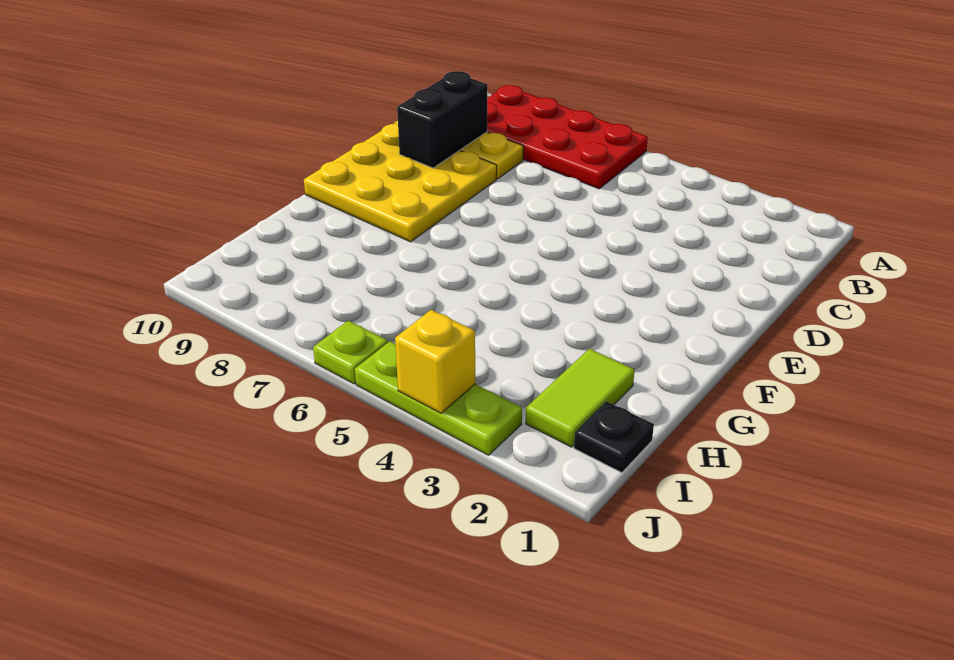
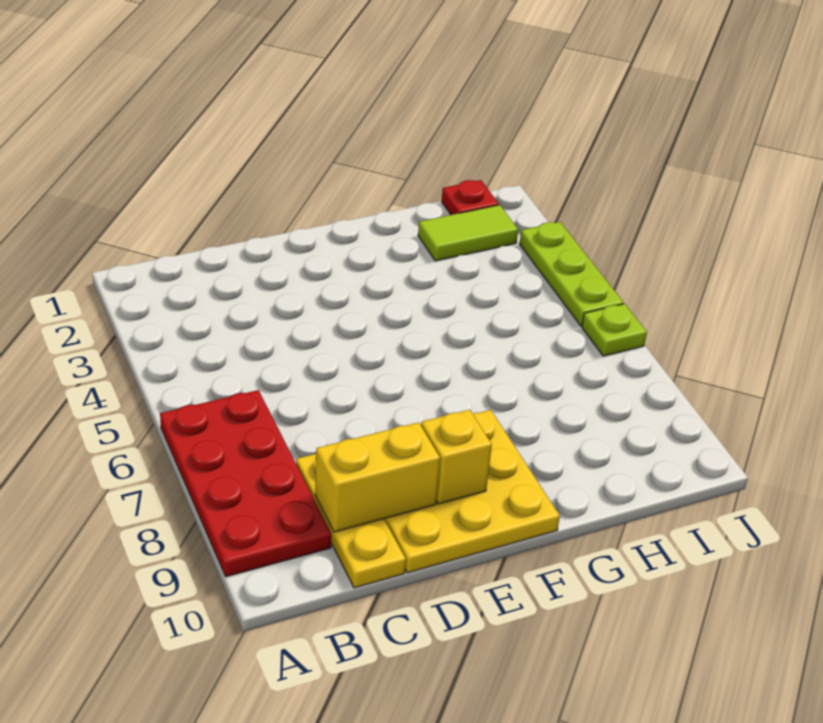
black 1x2 brick [397,71,487,168] -> yellow 1x2 brick [315,422,440,532]
black 1x1 plate [574,401,654,473] -> red 1x1 plate [442,180,499,215]
yellow 1x1 brick [395,310,475,413] -> yellow 1x1 brick moved to [421,410,492,504]

